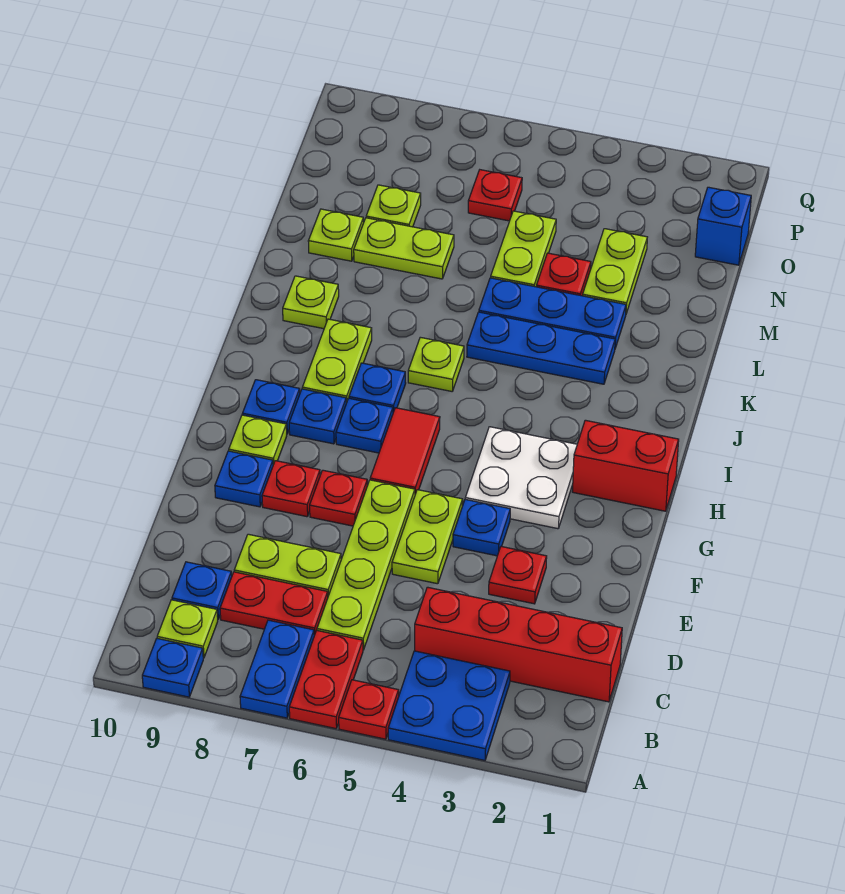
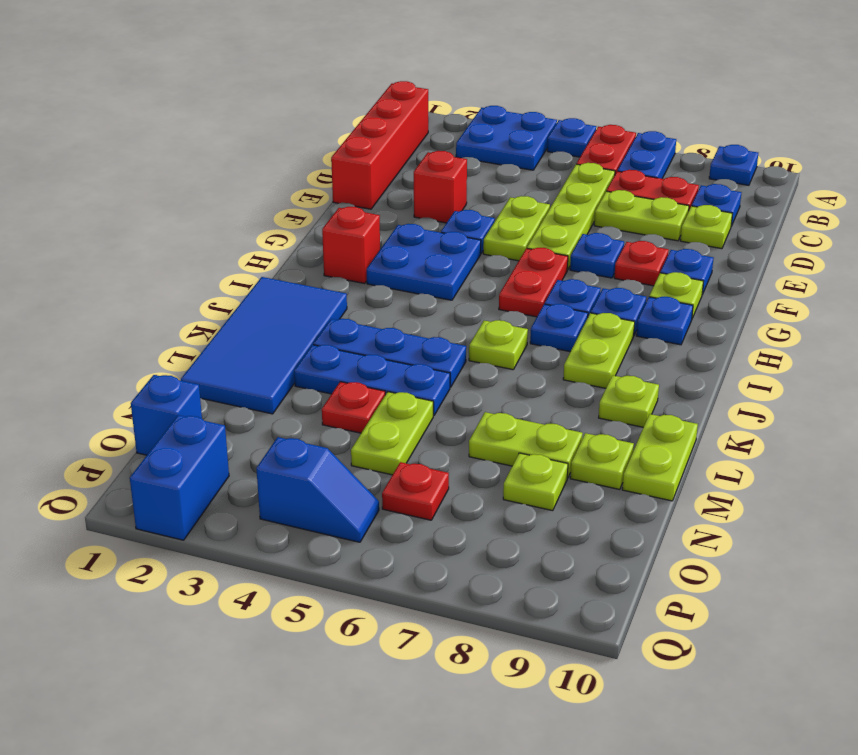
red 1x1 plate [339,680,399,739] -> blue 1x1 plate [547,118,596,157]
lime 1x1 plate [157,600,218,658] -> lime 1x1 plate moved to [680,205,733,249]
red 1x4 brick [415,587,622,702] -> red 1x4 brick turned to [331,81,428,209]
red 1x1 plate [489,547,547,604] -> red 1x1 brick [414,151,467,223]
red 1x1 plate [310,470,367,526] -> blue 1x1 plate [570,233,624,278]
white 2x2 plate [465,427,577,529] -> blue 2x2 plate [367,224,481,300]
red 1x2 tile [370,408,440,494] -> red 1x2 plate [499,248,568,317]
red 1x2 brick [572,420,679,511] -> red 1x1 brick [322,207,380,283]
none -> blue 2x4 tile [181,277,347,414]
lime 1x2 plate [583,229,647,314] -> lime 1x2 plate moved to [622,414,698,501]
none -> blue 1x2 brick [130,415,229,540]
none -> blue 1x2 slope [256,437,379,542]

